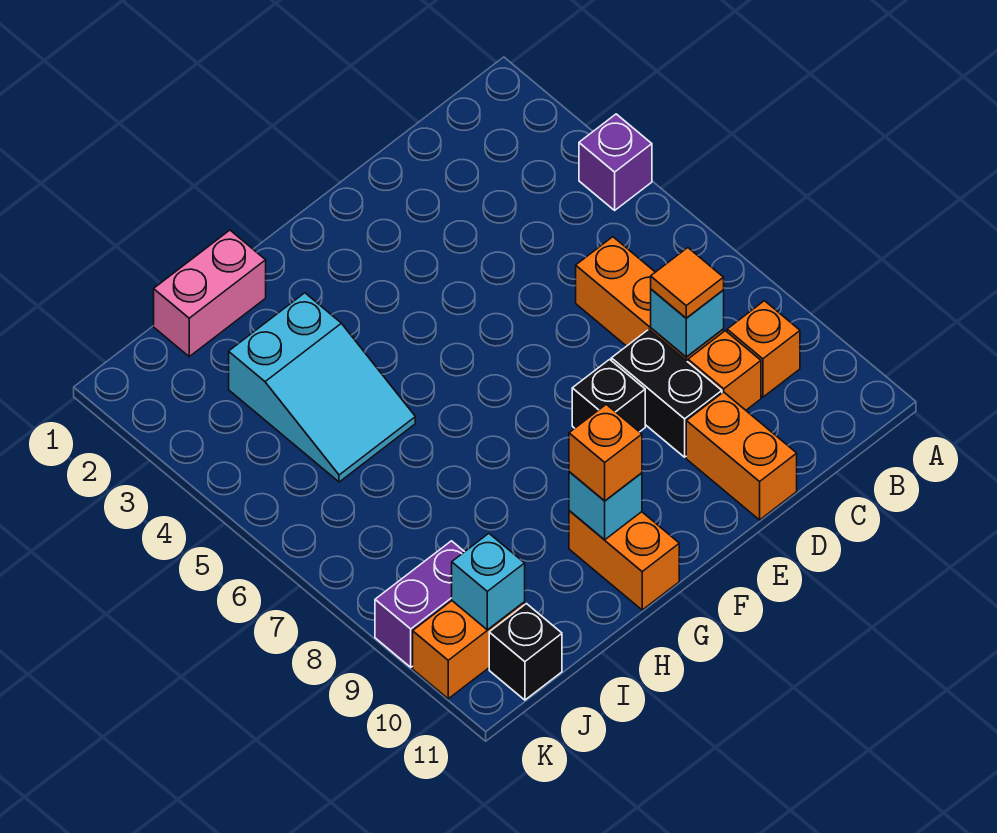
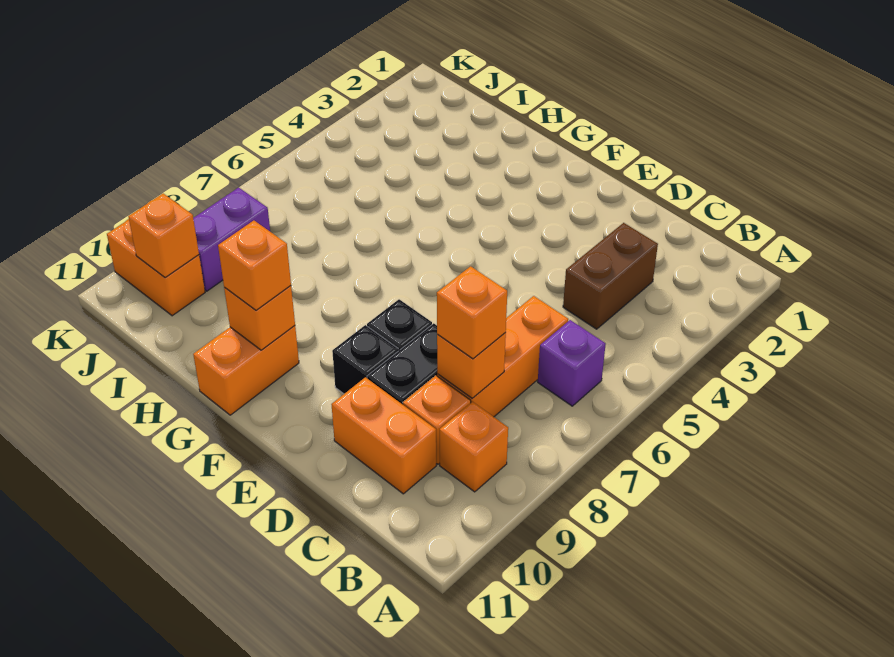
purple 1x1 brick [579,114,652,210] -> purple 1x1 brick moved to [538,320,606,406]
none -> brown 1x2 brick [563,223,658,329]
cyan 1x1 brick [651,289,724,357] -> orange 1x1 brick [437,333,506,398]
orange 1x1 tile [651,248,724,318] -> orange 1x1 brick [437,266,507,359]
orange 1x2 brick [686,392,797,520] -> orange 1x2 brick turned to [331,377,436,494]
cyan 1x1 brick [569,472,642,540] -> orange 1x1 brick [224,286,295,350]
pink 1x2 brick [154,230,266,357] -> none
cyan 2x3 slope [229,293,415,482] -> none
purple 1x2 brick [375,541,464,667] -> purple 1x2 brick turned to [193,187,270,291]
cyan 1x1 brick [452,534,525,630] -> orange 1x1 brick [128,194,199,278]
black 1x1 brick [489,604,562,700] -> black 1x1 brick moved to [332,325,398,394]

